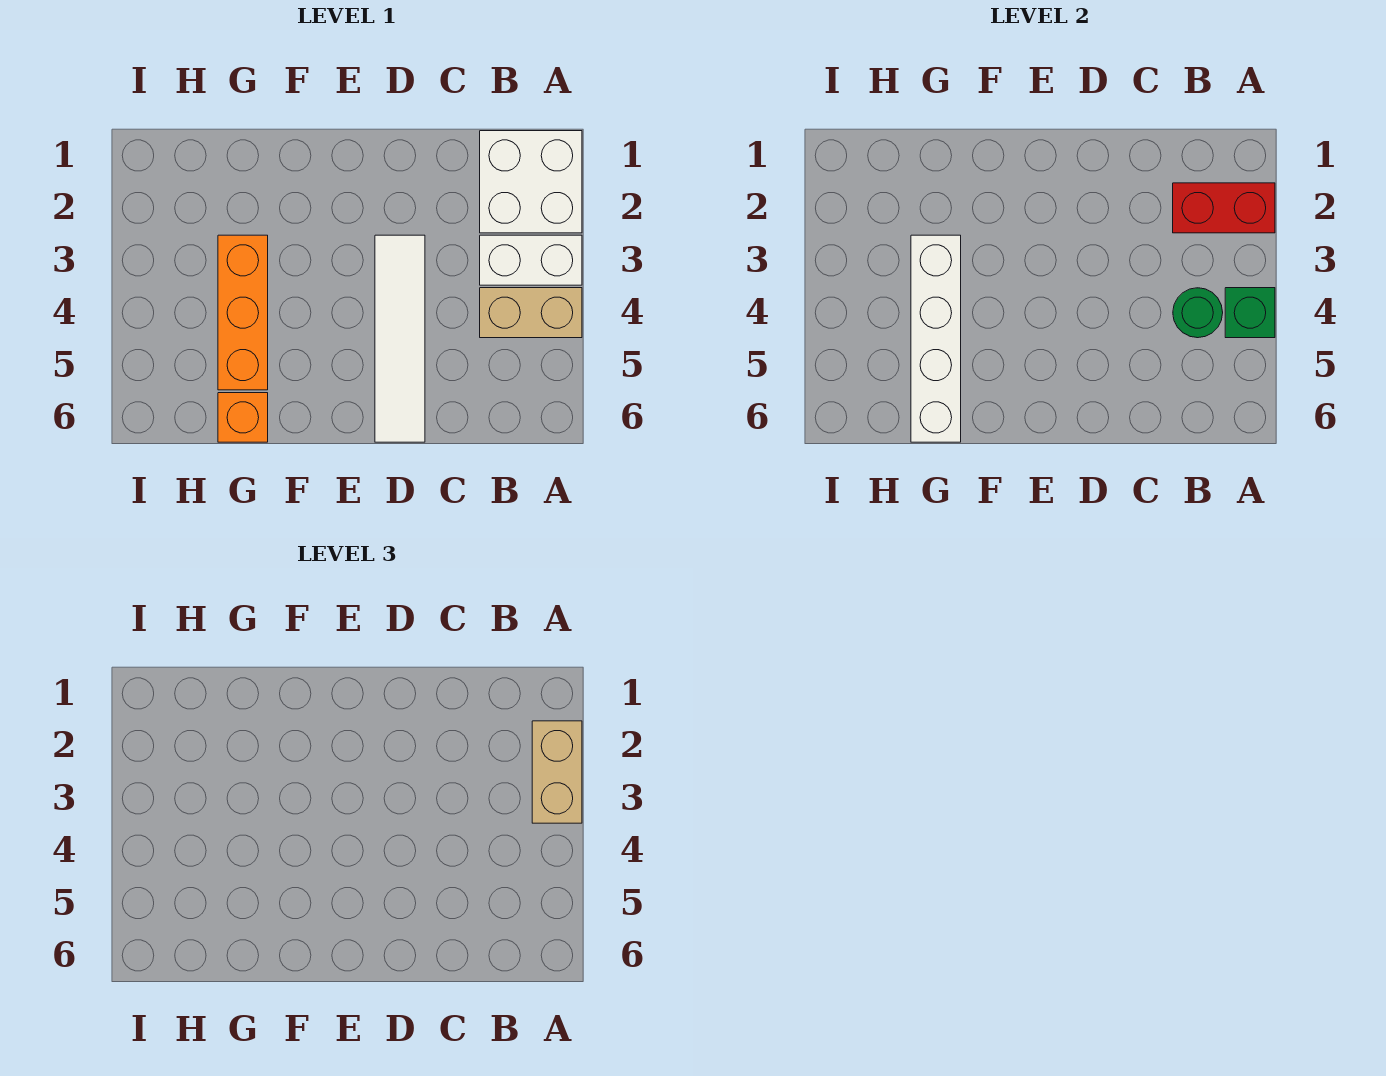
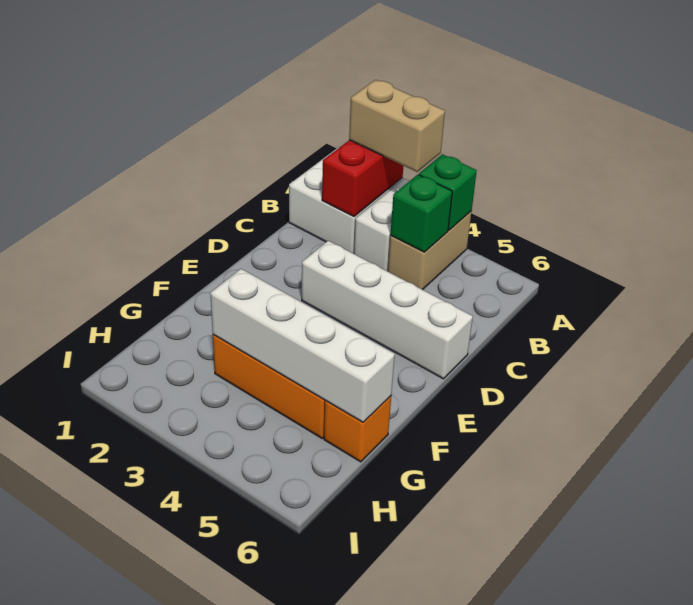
green 1x1 round brick [1173,288,1223,338] -> green 1x1 brick [390,175,452,252]
white 1x4 tile [375,235,425,442] -> white 1x4 brick [302,241,473,379]

